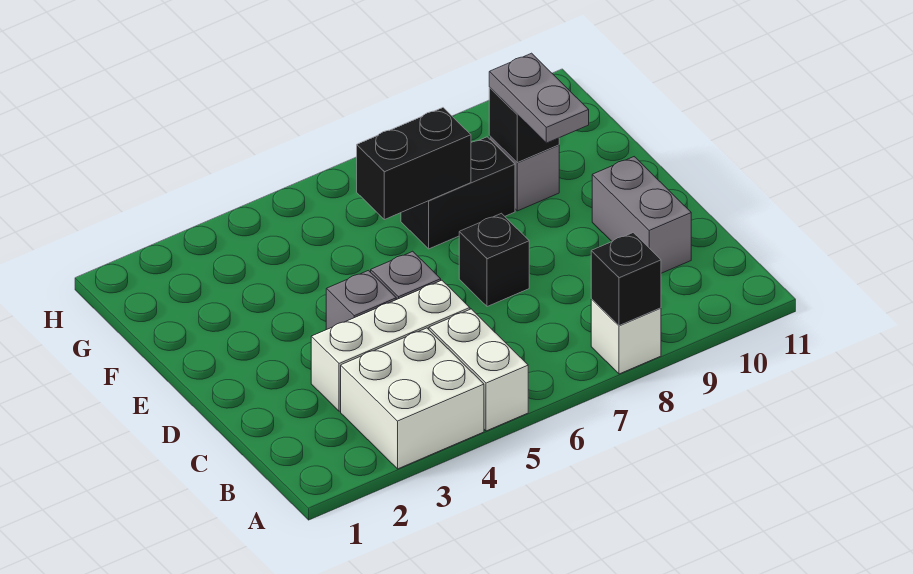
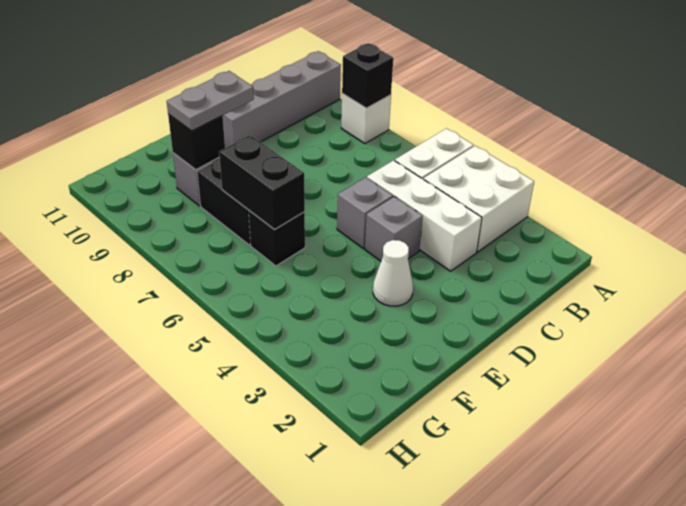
grey 1x2 brick [592,157,691,273] -> grey 1x4 brick [223,51,341,148]
black 1x1 brick [459,213,529,307] -> black 1x1 brick moved to [249,211,305,266]
none -> white 1x1 cone [373,240,413,306]

